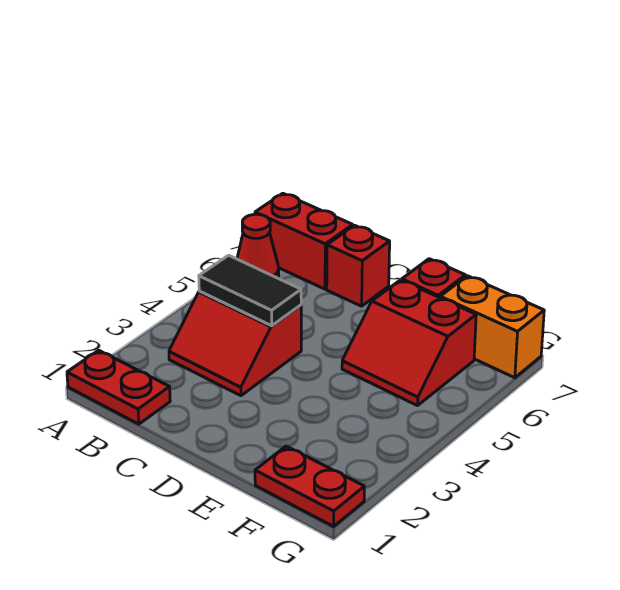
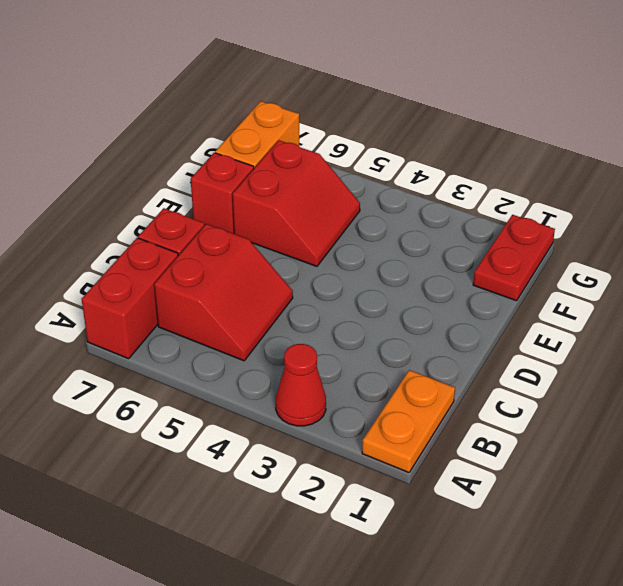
red 1x2 plate [67,350,170,424] -> orange 1x2 plate [362,370,455,473]
red 1x1 cone [237,214,279,278] -> red 1x1 cone moved to [276,344,326,426]
red 2x2 slope [169,291,301,396] -> red 2x2 slope moved to [154,224,293,361]
black 1x2 tile [199,255,301,326] -> none

